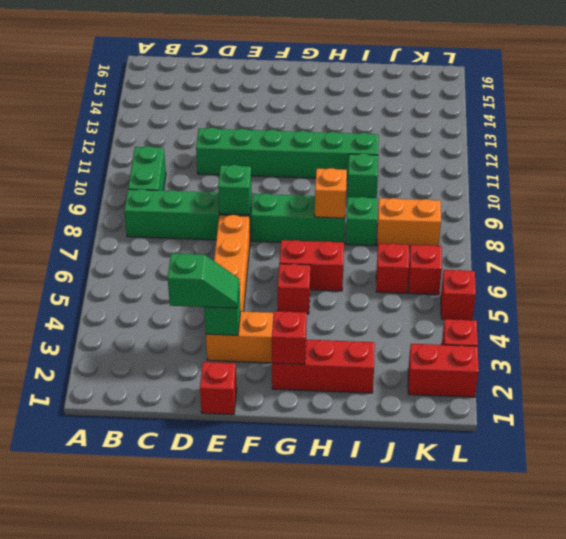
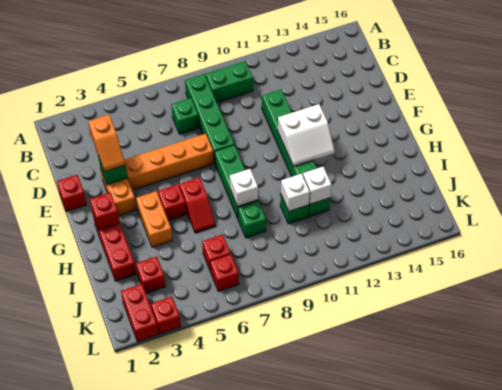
green 1x2 slope [168,253,240,308] -> orange 1x2 slope [88,115,125,172]
green 1x1 brick [218,165,252,215] -> green 1x1 brick moved to [171,98,199,134]
none -> white 2x2 slope [278,104,335,167]
red 1x2 brick [279,240,344,291] -> red 1x2 slope [179,177,215,233]
orange 1x1 brick [315,168,347,218] -> white 1x1 brick [230,169,258,206]
none -> white 1x1 brick [281,173,310,211]
none -> white 1x1 brick [303,167,332,204]
orange 1x2 brick [377,198,441,247] -> orange 1x2 brick moved to [136,191,172,247]
red 1x1 brick [441,270,476,320] -> red 1x1 brick moved to [136,256,166,293]

